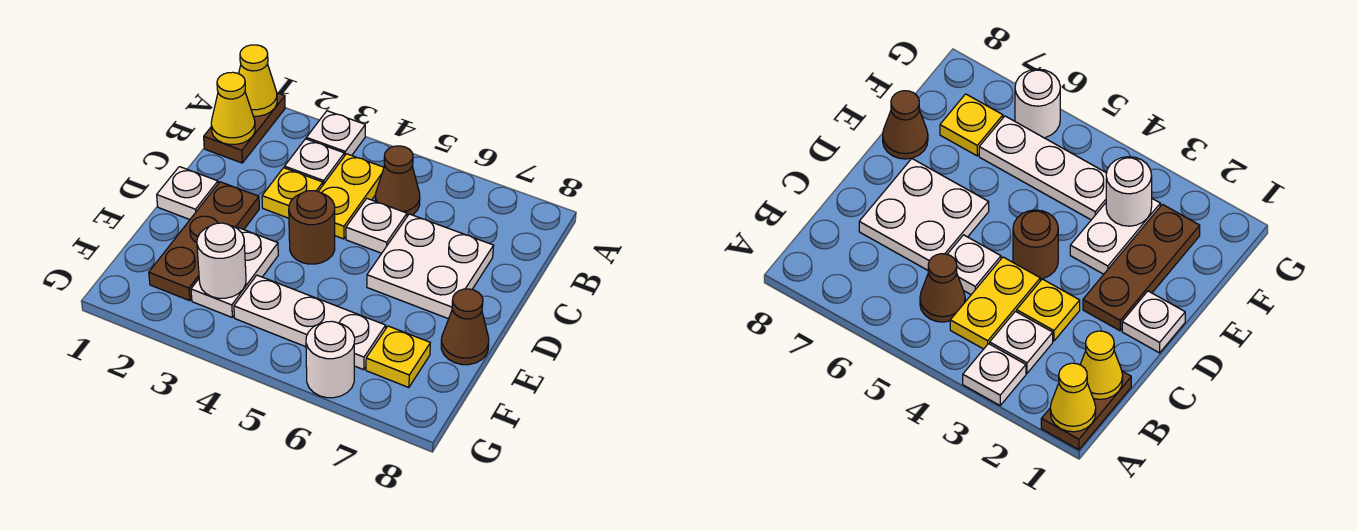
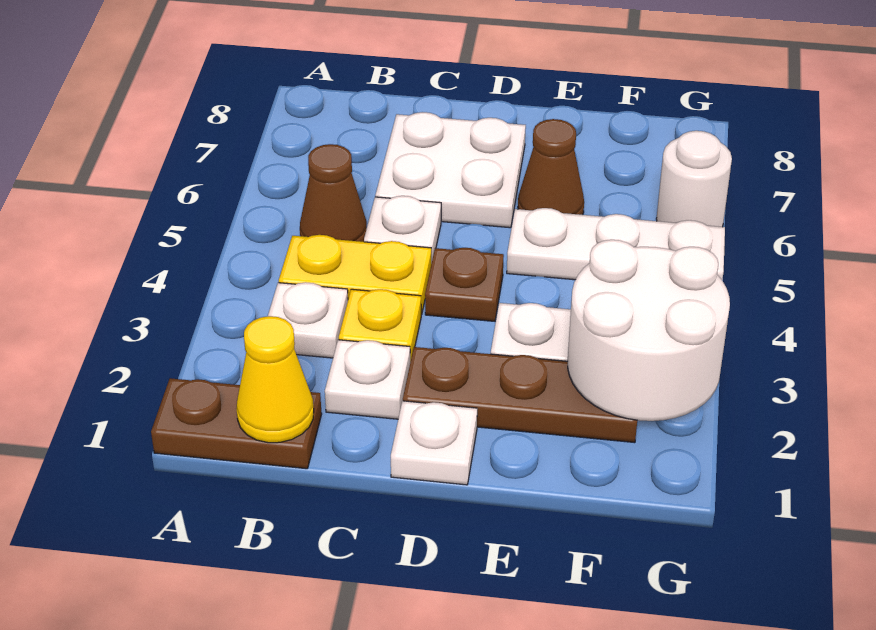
yellow 1x1 cone [239,45,277,116] -> none
white 1x1 plate [306,111,365,156] -> white 1x1 plate moved to [325,340,410,419]
brown 1x1 round brick [289,191,335,264] -> brown 1x1 plate [425,248,504,321]
brown 1x1 cone [441,289,489,365] -> brown 1x1 cone moved to [518,119,584,215]
white 1x1 round brick [197,223,246,298] -> white 2x2 round brick [568,240,730,421]
white 1x3 plate [234,275,386,370] -> white 1x3 plate turned to [507,208,725,280]
yellow 1x1 plate [366,326,430,388] -> none

